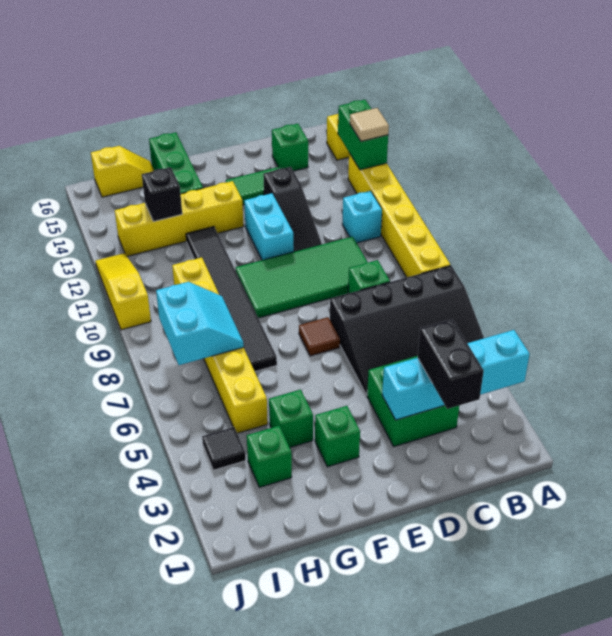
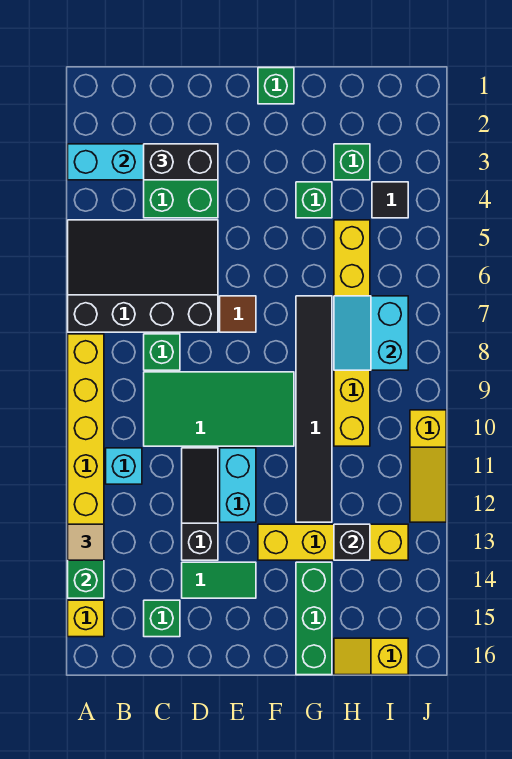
black 1x2 brick [418,319,484,409] -> black 1x2 brick turned to [144,144,218,180]
green 1x1 brick [315,406,360,467] -> green 1x1 brick moved to [258,68,294,104]

